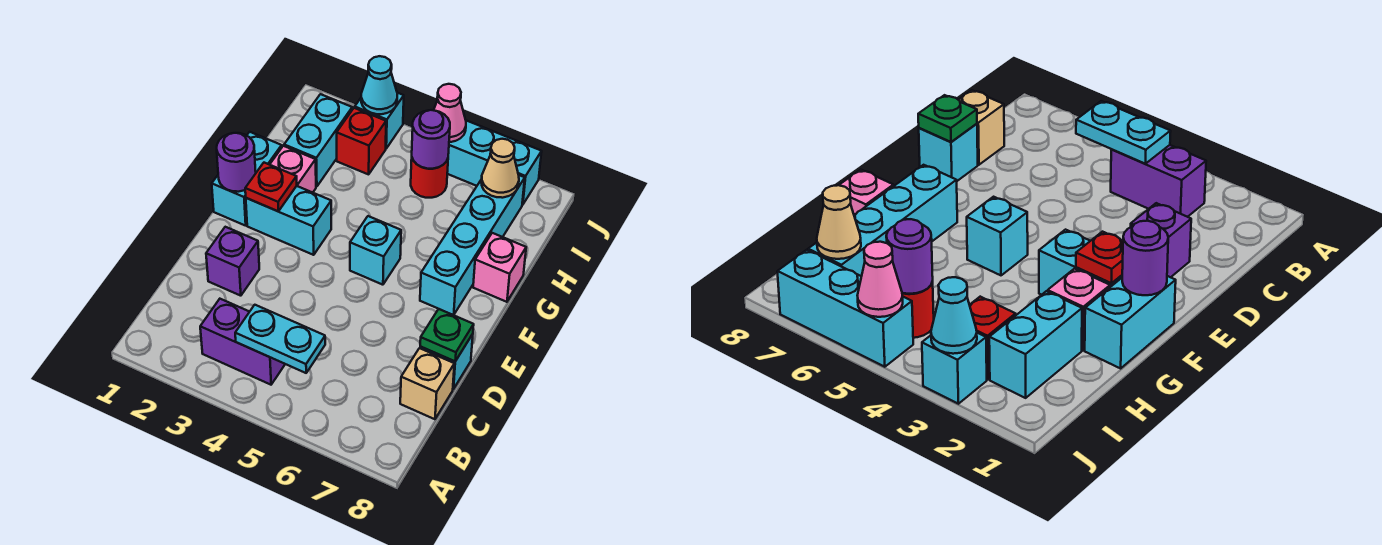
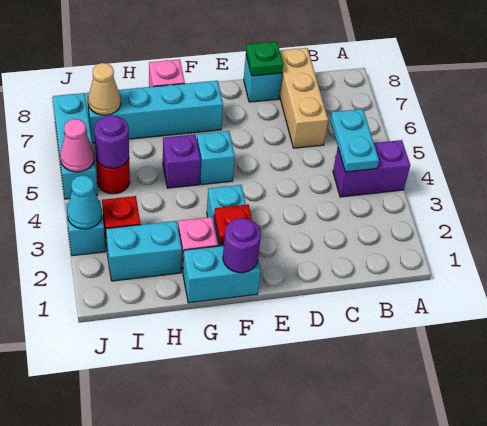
purple 1x2 brick [200,299,285,385] -> purple 1x2 brick turned to [333,140,410,197]
tan 1x1 brick [400,348,454,419] -> tan 1x3 brick [279,48,328,148]
purple 1x1 brick [206,227,259,296] -> purple 1x1 brick moved to [163,134,201,188]

